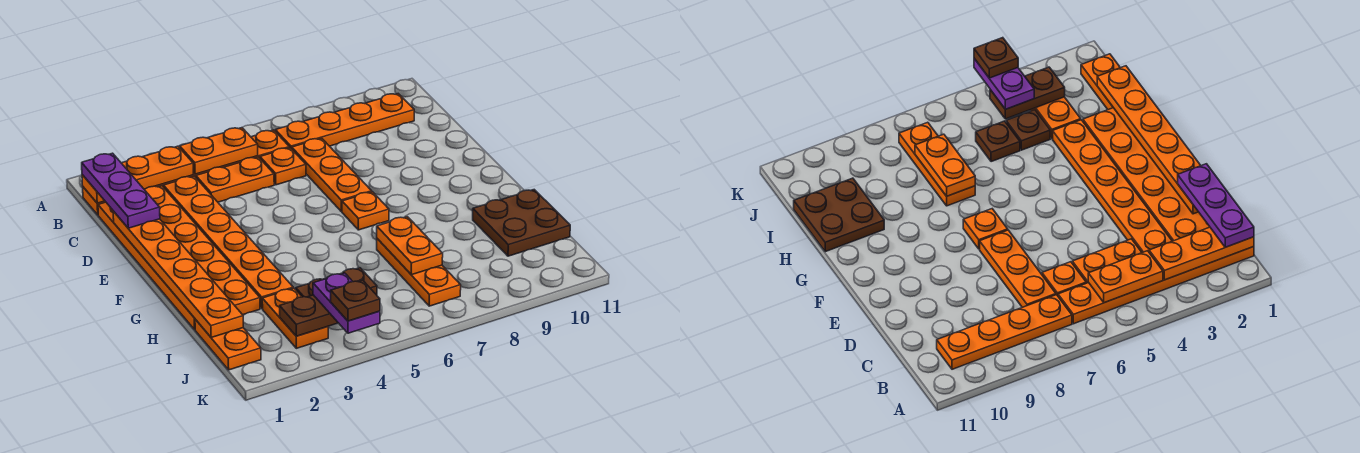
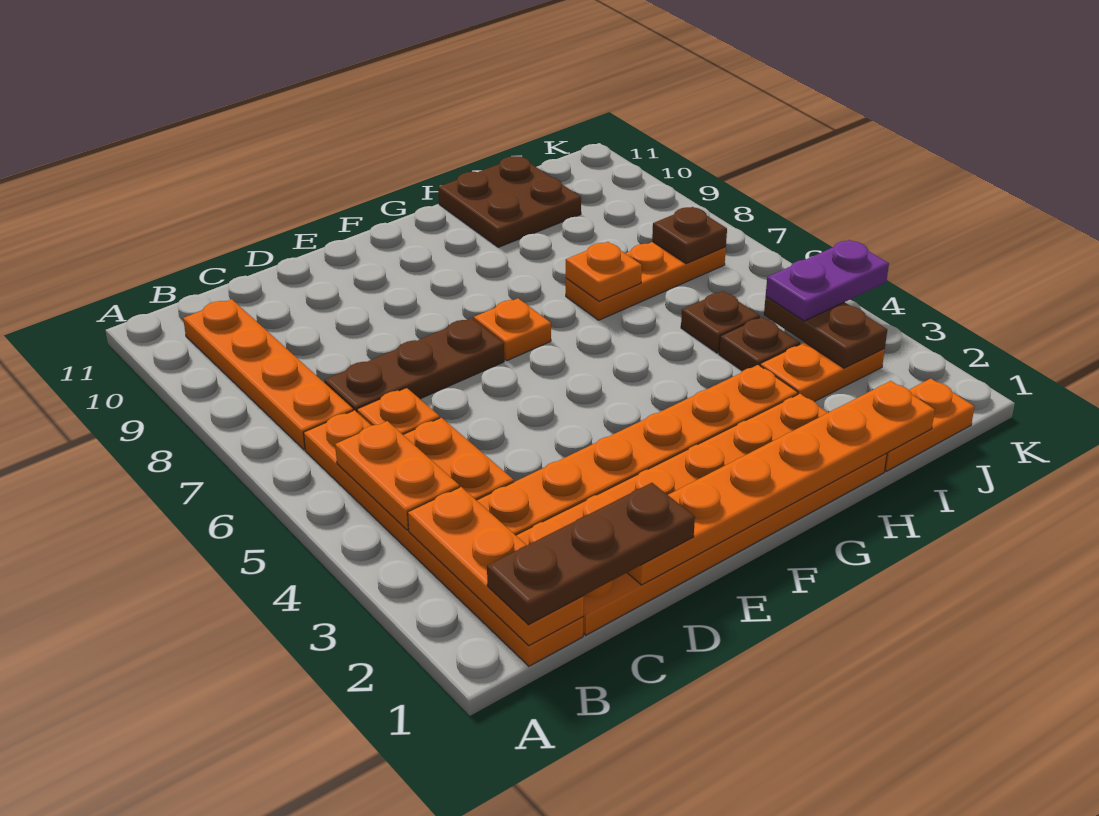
purple 1x3 plate [82,153,160,228] -> brown 1x3 plate [487,483,695,625]
orange 1x3 plate [292,138,372,211] -> brown 1x3 plate [325,318,504,412]
orange 1x2 plate [377,217,443,275] -> orange 1x1 plate [566,242,642,301]
brown 1x1 plate [331,280,380,321] -> brown 1x1 plate moved to [652,207,727,264]

